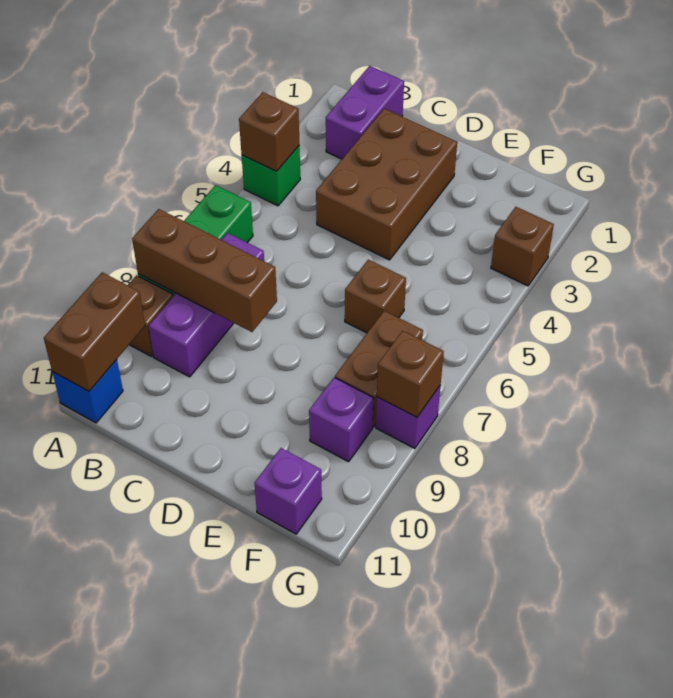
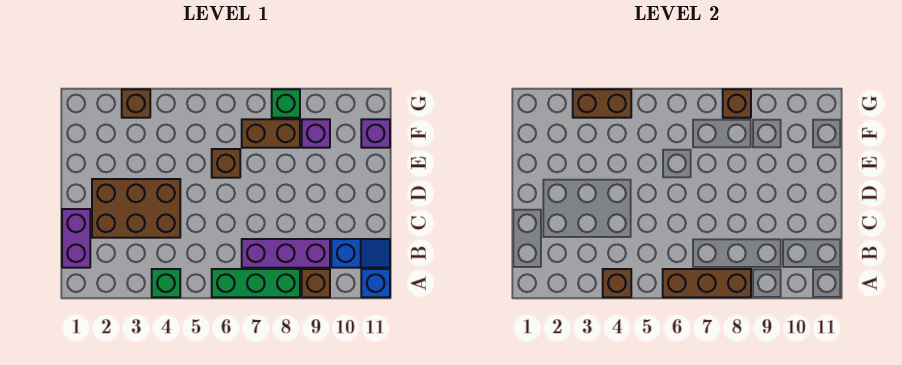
brown 1x3 brick [132,209,277,332] -> brown 1x3 brick turned to [663,269,751,297]
brown 1x2 brick [44,272,145,391] -> brown 1x2 brick moved to [573,89,631,118]
purple 1x2 brick [326,66,404,159] -> purple 1x2 brick turned to [62,209,90,268]
none -> blue 1x2 slope [331,239,390,268]
purple 1x1 brick [376,385,441,449] -> green 1x1 brick [272,89,300,118]

